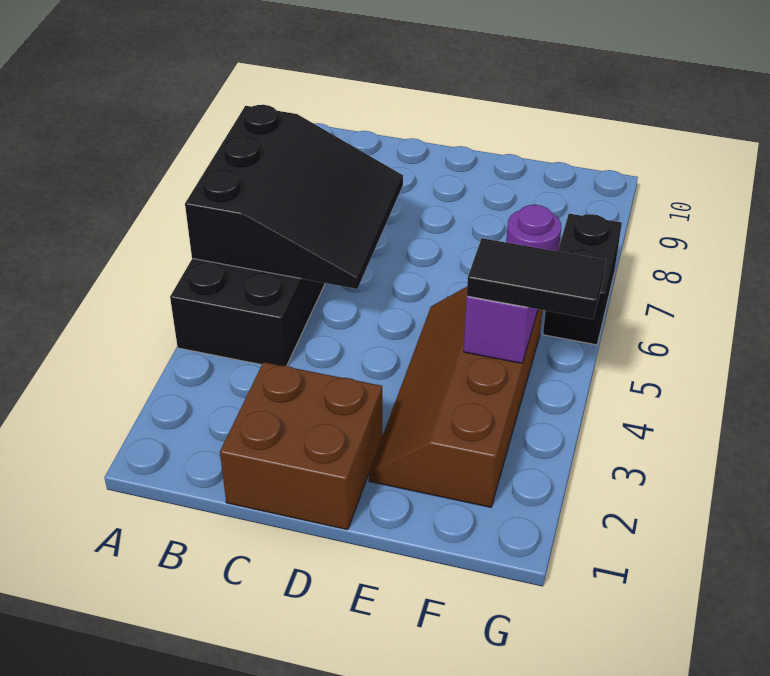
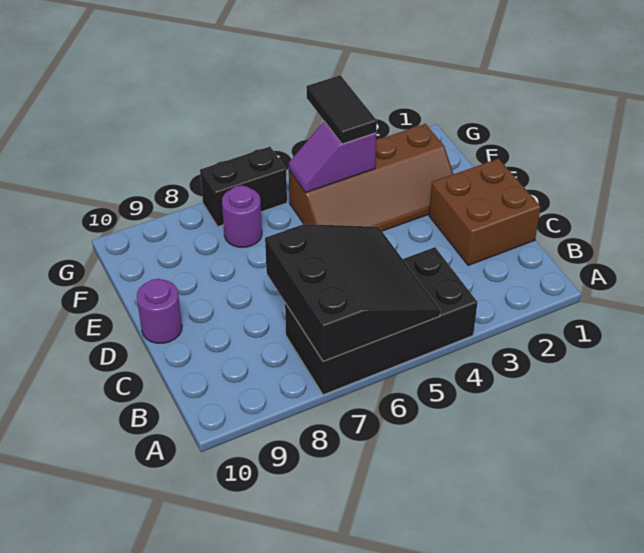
black 3x3 slope [185,105,403,289] -> black 3x3 slope turned to [265,224,440,361]
none -> purple 1x1 round brick [137,279,182,343]

